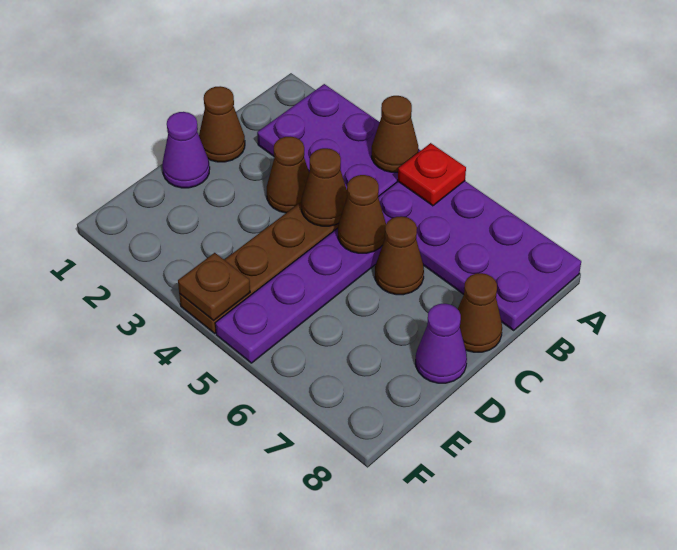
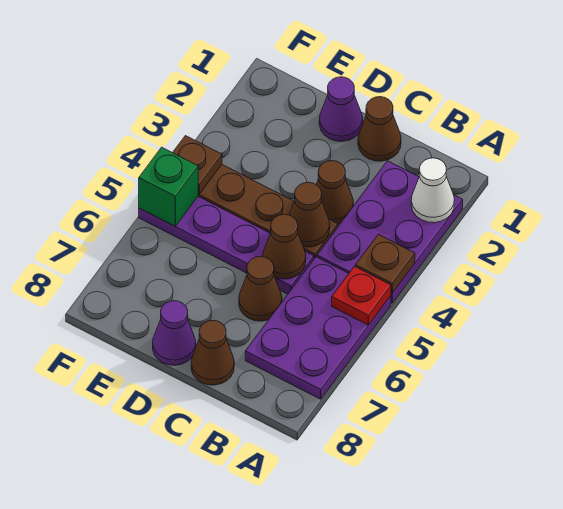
none -> white 1x1 cone [411,158,454,223]
brown 1x1 cone [372,96,419,172] -> brown 1x1 plate [356,234,415,293]
purple 2x4 plate [378,181,581,330] -> purple 2x3 plate [245,257,391,399]
none -> green 1x1 brick [139,147,198,226]

